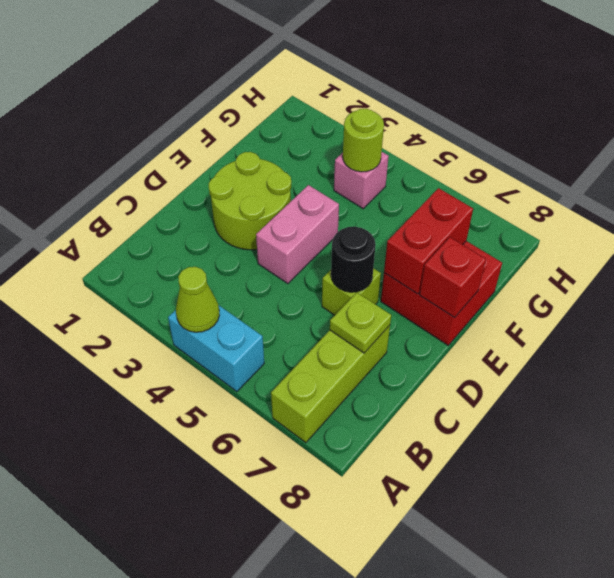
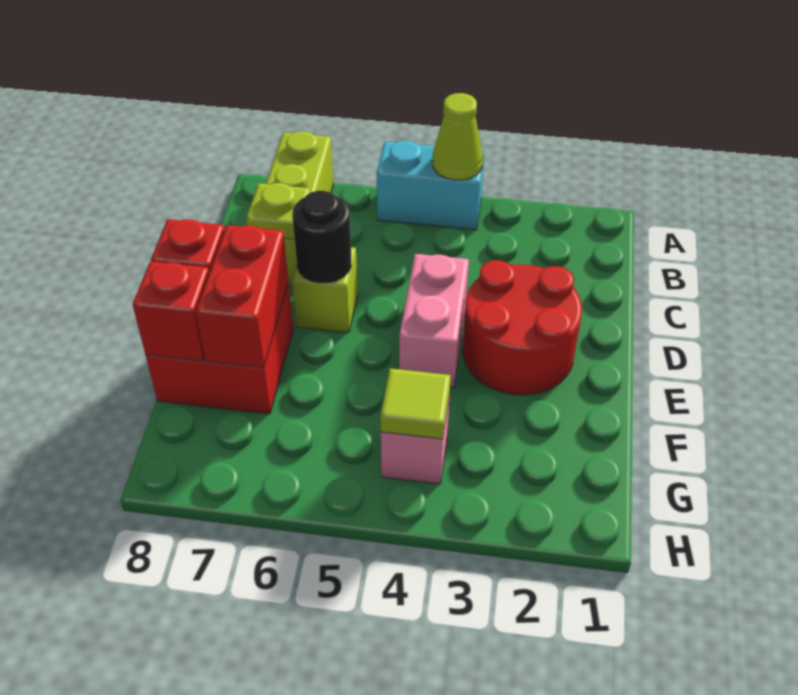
lime 2x2 round brick [209,152,291,250] -> red 2x2 round brick [463,260,582,395]
none -> red 1x1 brick [133,261,209,361]
lime 1x1 round brick [343,109,384,172] -> lime 1x1 tile [380,368,451,439]

